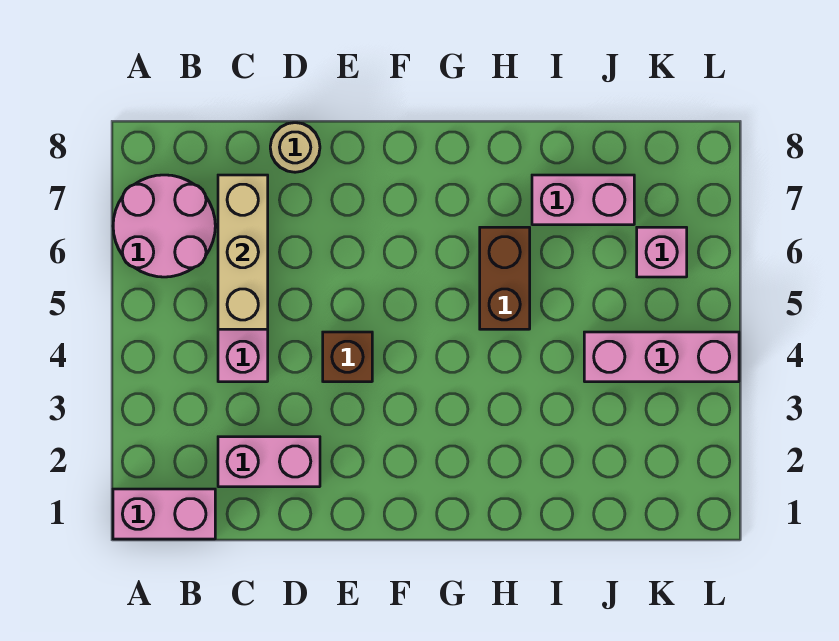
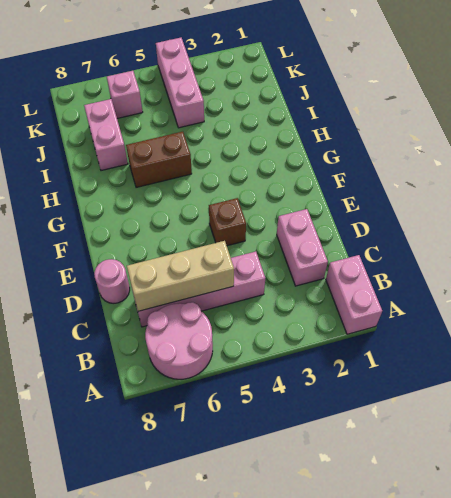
tan 1x1 round brick [270,123,320,172] -> pink 1x1 round brick [94,259,130,304]

